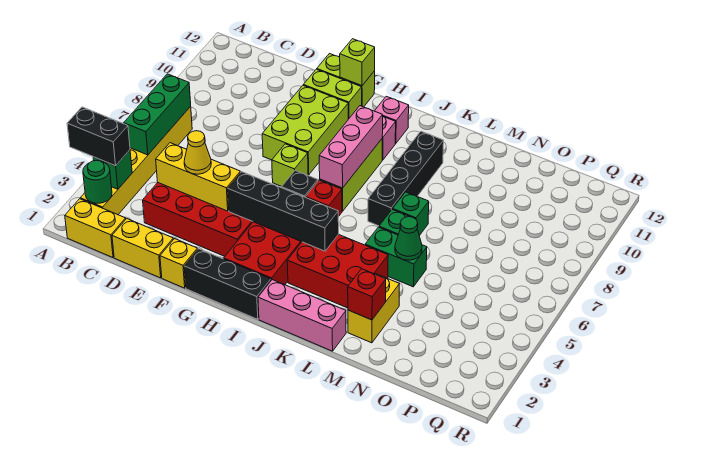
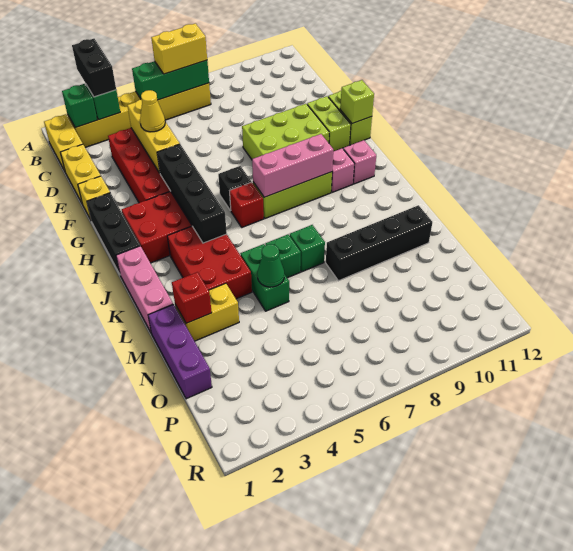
green 1x1 round brick [83,160,112,203] -> green 1x1 brick [62,84,97,128]
none -> yellow 1x2 brick [151,23,207,74]
lime 1x1 brick [272,144,308,186] -> none
black 1x4 brick [368,131,444,226] -> black 1x4 brick moved to [326,205,432,281]
none -> purple 1x3 brick [148,304,212,399]

